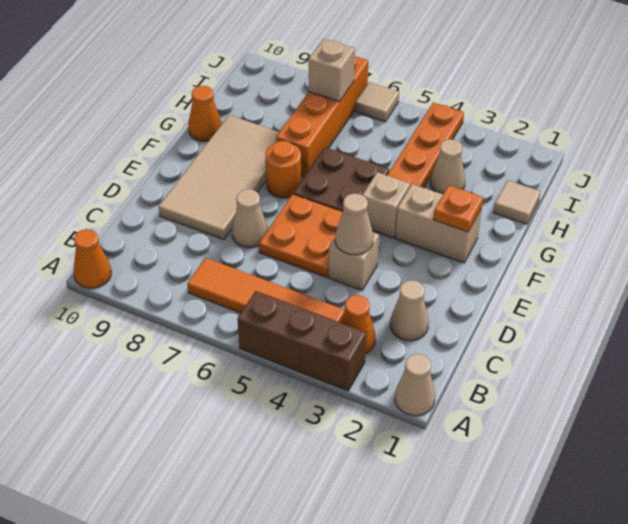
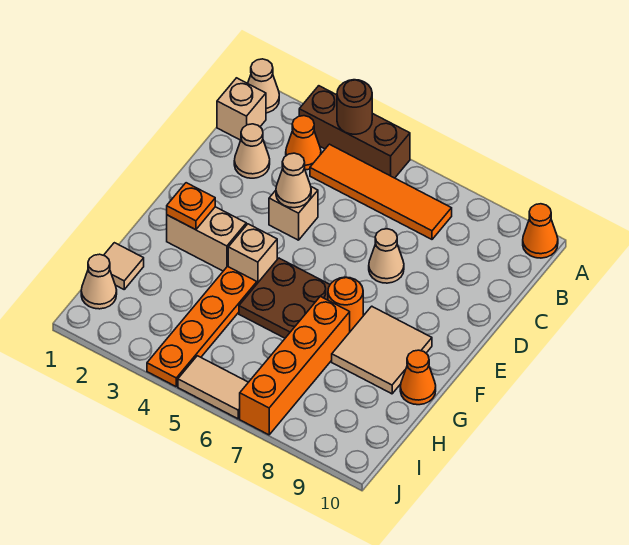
none -> brown 1x1 round brick [337,80,372,134]
orange 2x2 plate [259,194,342,278] -> none
tan 2x4 tile [159,115,279,240] -> tan 2x2 tile [332,306,432,394]
tan 1x1 cone [430,139,465,194] -> tan 1x1 cone moved to [81,254,117,309]
tan 1x1 brick [308,39,355,102] -> tan 1x1 brick moved to [217,78,266,140]
tan 1x1 tile [355,82,399,122] -> tan 1x2 tile [178,356,248,419]

